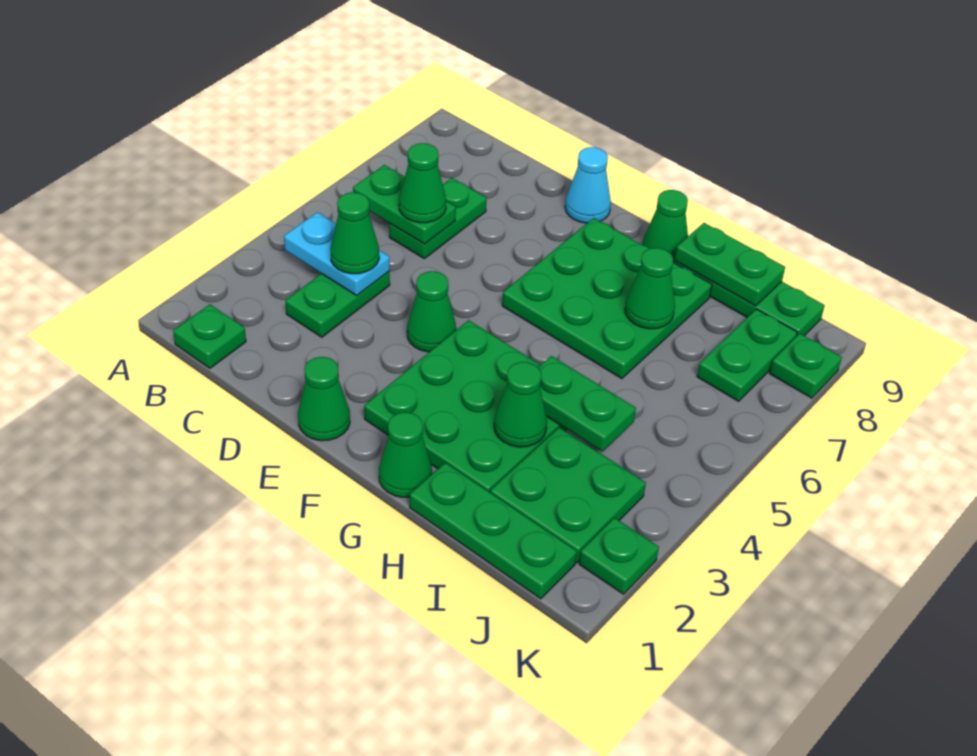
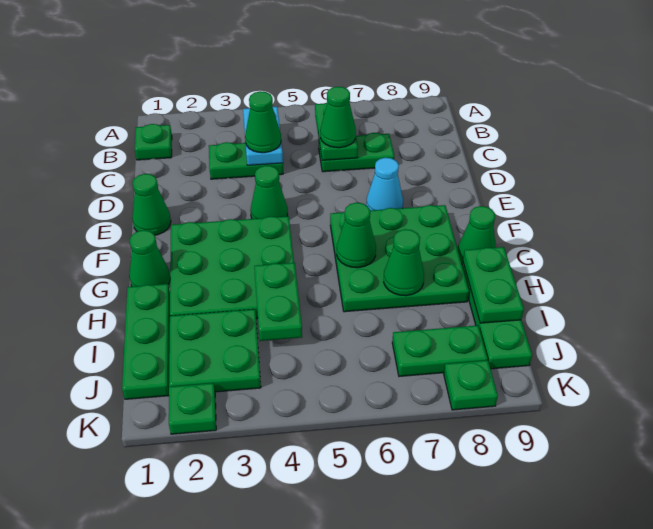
cyan 1x1 cone [565,147,611,223] -> cyan 1x1 cone moved to [366,158,403,210]
green 1x1 cone [494,362,547,447] -> green 1x1 cone moved to [337,203,376,268]

